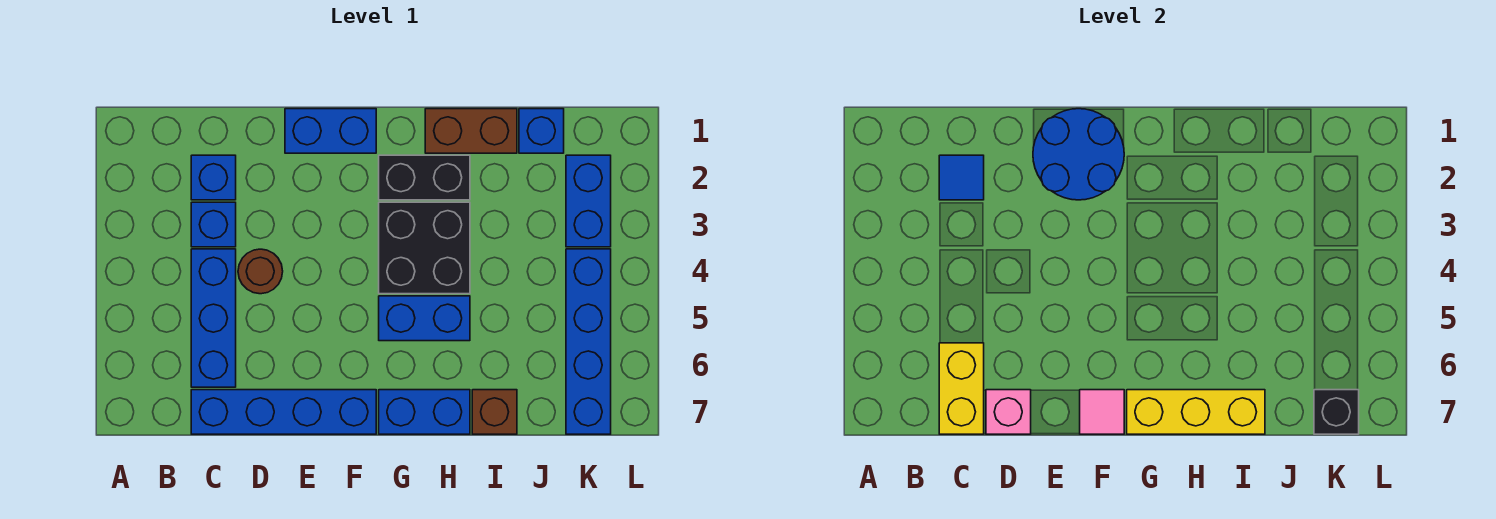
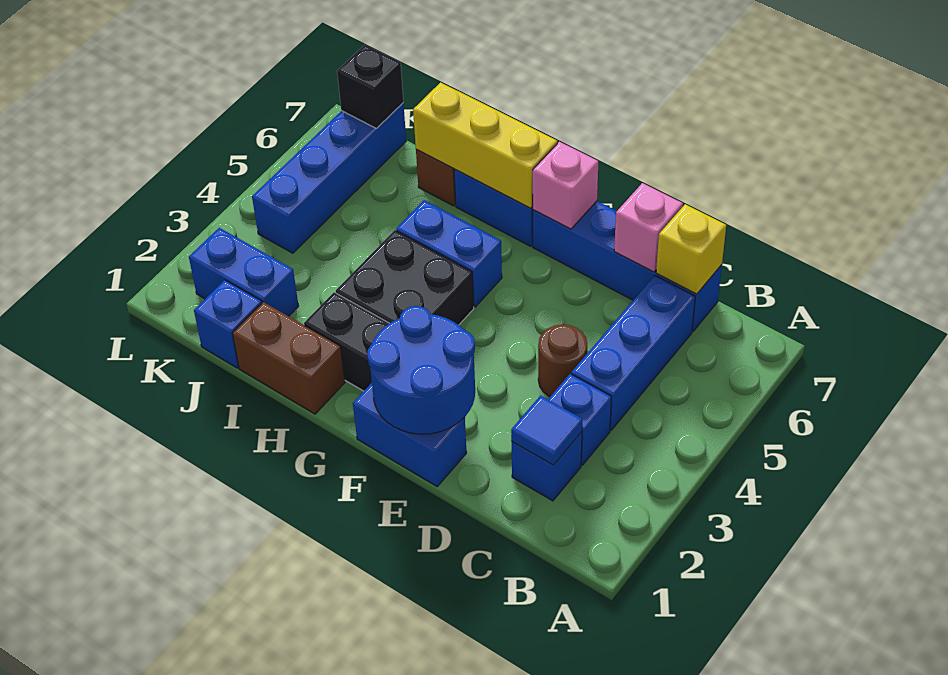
yellow 1x2 brick [939,343,984,434] -> yellow 1x1 brick [656,204,726,294]
pink 1x1 tile [1080,390,1124,434] -> pink 1x1 brick [533,142,598,229]
blue 1x2 brick [566,155,611,247] -> blue 1x2 brick turned to [189,228,299,316]

